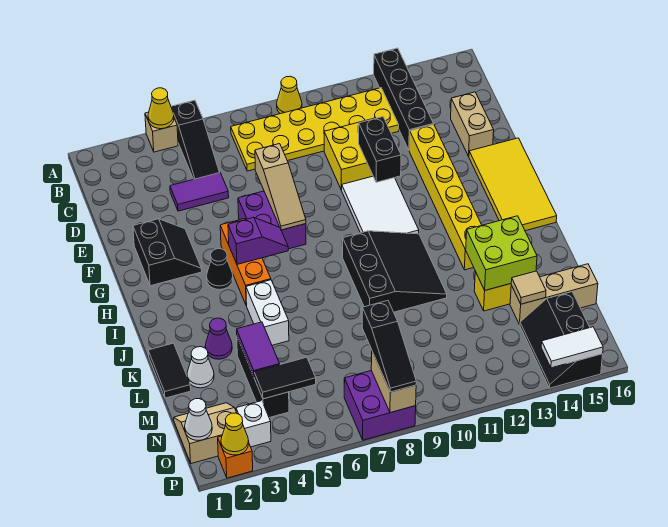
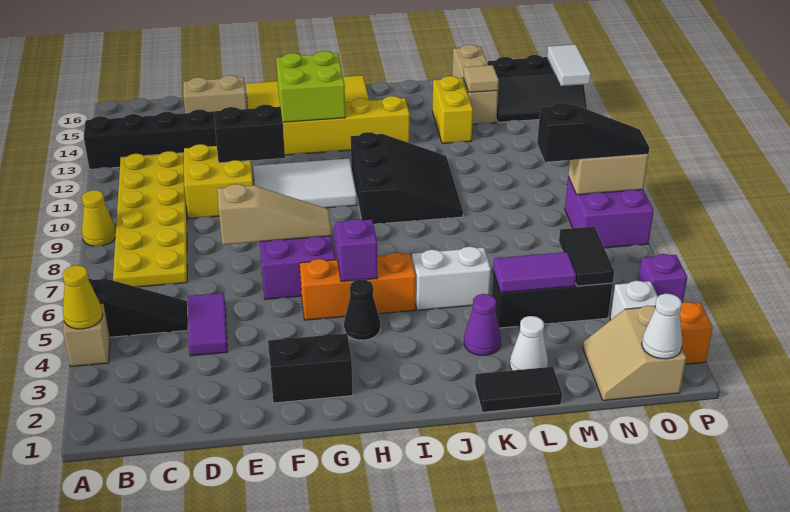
black 3x3 slope [342,231,447,312] -> black 3x3 slope turned to [351,132,463,224]
lime 2x2 brick [465,216,537,290] -> lime 2x2 brick moved to [276,51,345,122]
yellow 1x1 cone [221,413,249,455] -> none
none -> purple 1x1 brick [638,254,687,303]

